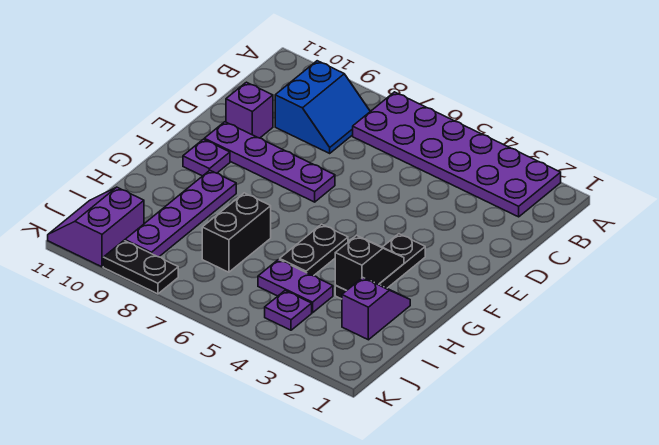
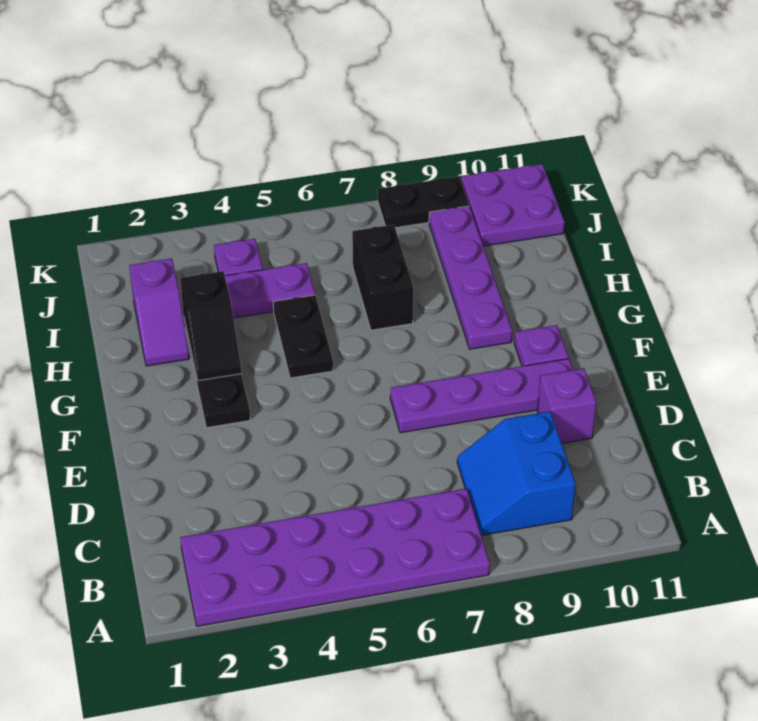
purple 2x2 slope [48,187,144,267] -> purple 2x2 plate [461,164,565,246]

